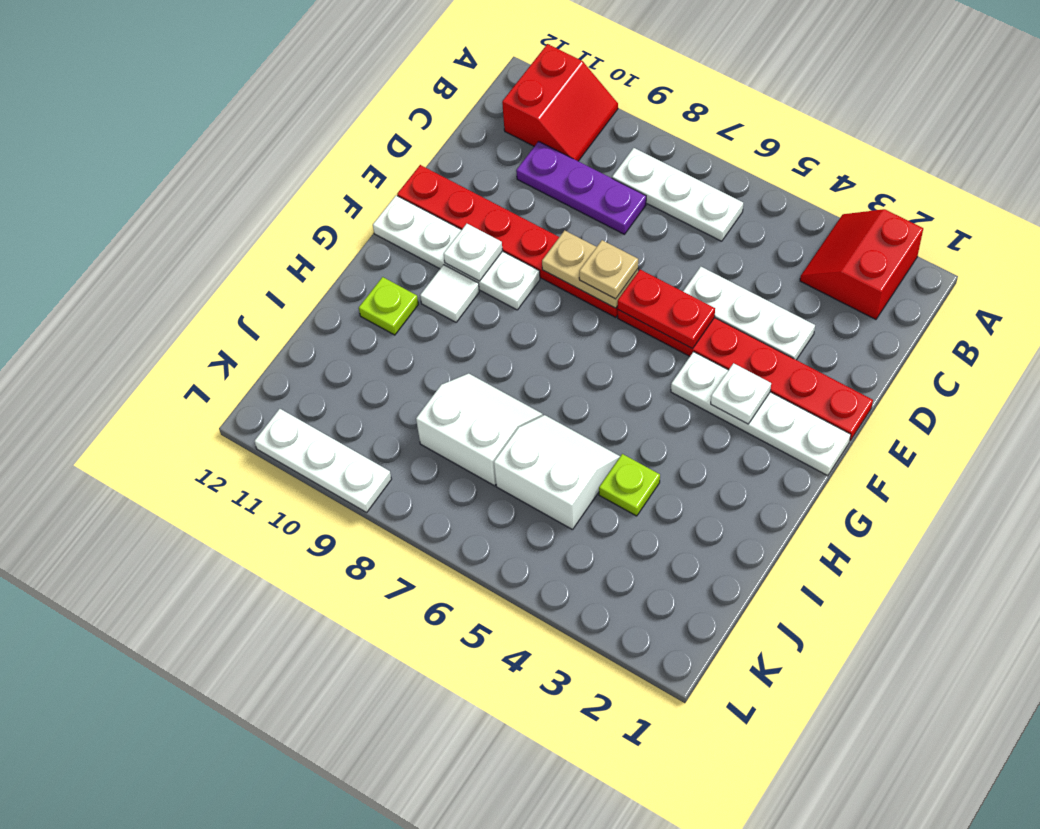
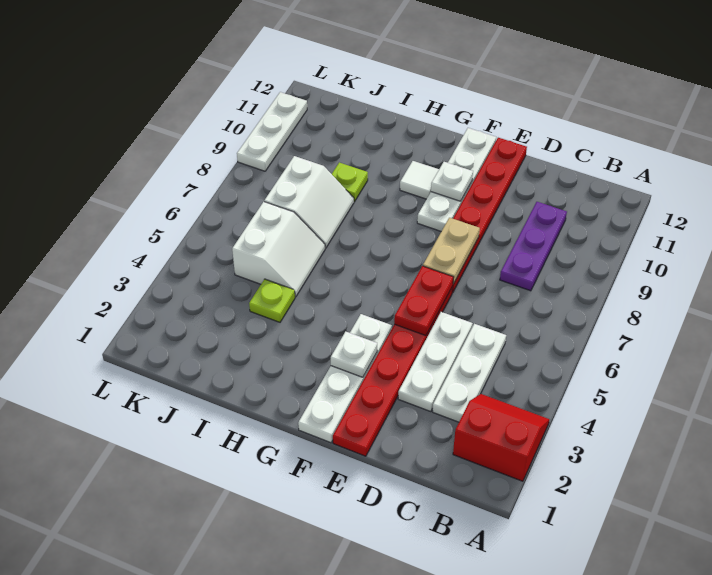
red 2x2 slope [502,44,618,161] -> none
white 1x3 plate [612,148,743,241] -> white 1x3 plate moved to [432,324,506,422]
tan 1x1 plate [579,240,638,299] -> none
lime 1x1 plate [359,277,418,335] -> lime 1x1 plate moved to [332,163,368,202]

